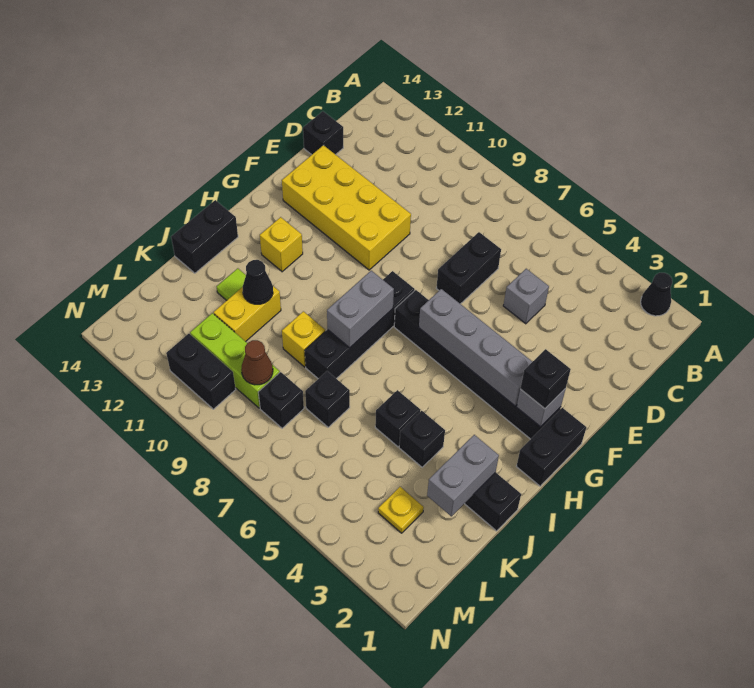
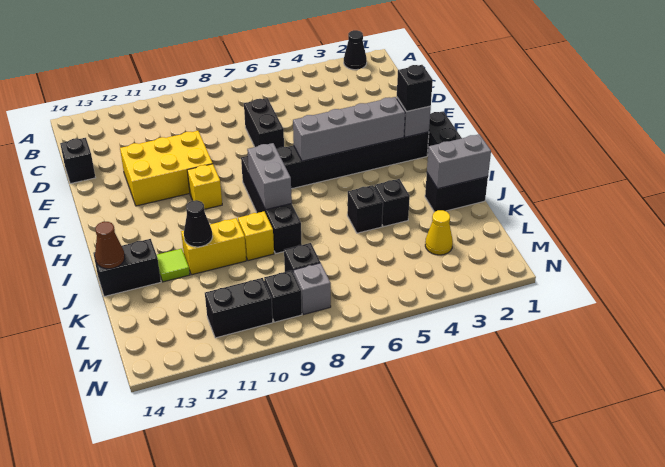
grey 1x1 brick [503,269,549,324] -> grey 1x1 brick moved to [293,263,331,315]
yellow 2x4 brick [282,145,411,270] -> yellow 2x3 brick [120,131,213,206]
yellow 1x1 brick [260,217,303,272] -> yellow 1x1 brick moved to [187,164,222,209]
black 1x2 brick [171,200,238,273] -> black 1x2 brick turned to [93,239,161,297]
grey 1x2 brick [427,435,499,516] -> grey 1x2 brick turned to [427,134,491,189]
yellow 1x2 brick [214,286,281,342] -> yellow 1x2 brick turned to [181,218,246,275]
black 1x1 brick [305,371,350,427] -> black 1x1 brick moved to [264,270,302,322]
yellow 1x1 plate [378,487,424,533] -> yellow 1x1 cone [425,210,453,255]
lime 1x3 brick [190,313,280,408] -> none
brown 1x1 cone [241,340,273,385] -> brown 1x1 cone moved to [95,221,125,269]

